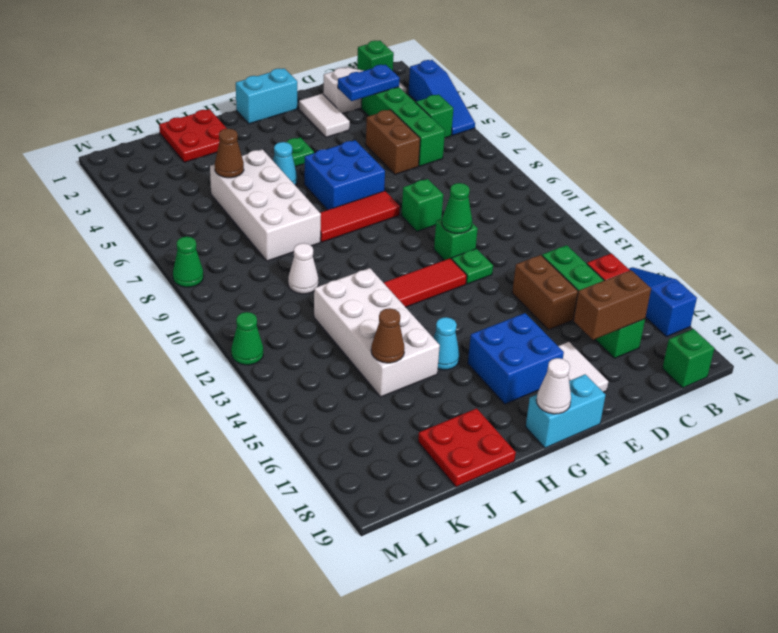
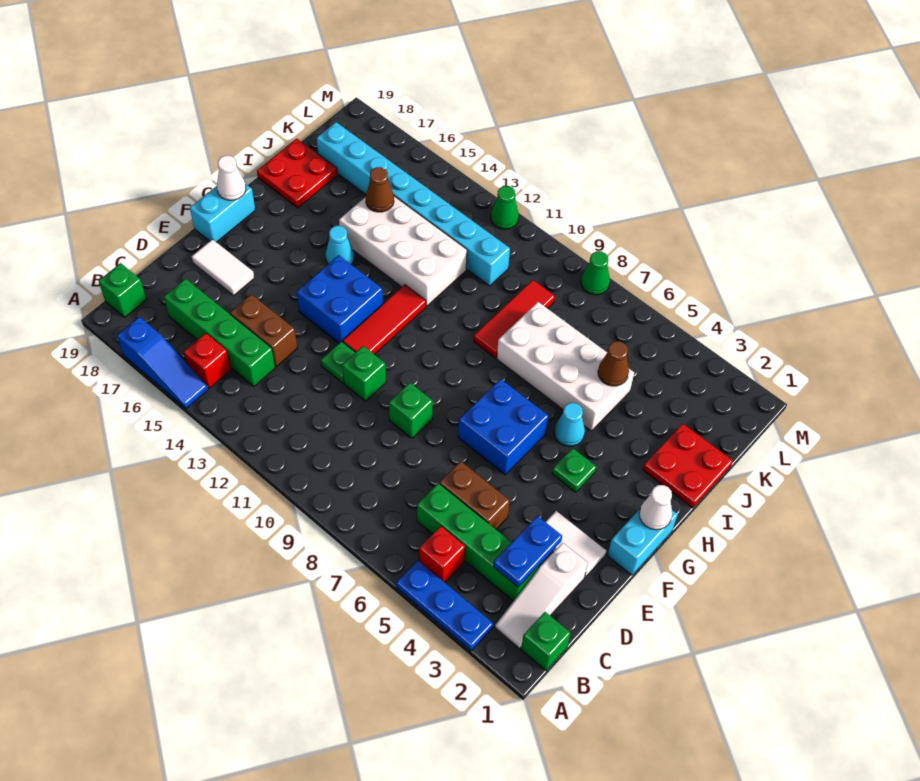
blue 1x3 slope [408,60,475,135] -> blue 1x3 plate [396,561,493,651]
green 1x1 brick [416,94,453,138] -> red 1x1 brick [419,526,465,582]
brown 1x2 brick [574,270,651,340] -> none
green 1x1 cone [442,183,472,233] -> none
red 1x3 tile [320,191,400,242] -> red 1x3 tile moved to [474,280,555,358]
blue 2x2 brick [468,313,564,404] -> blue 2x2 brick moved to [297,255,383,343]
white 1x1 cone [288,243,318,294] -> white 1x1 cone moved to [639,485,672,530]
none -> cyan 1x8 brick [317,122,510,286]

